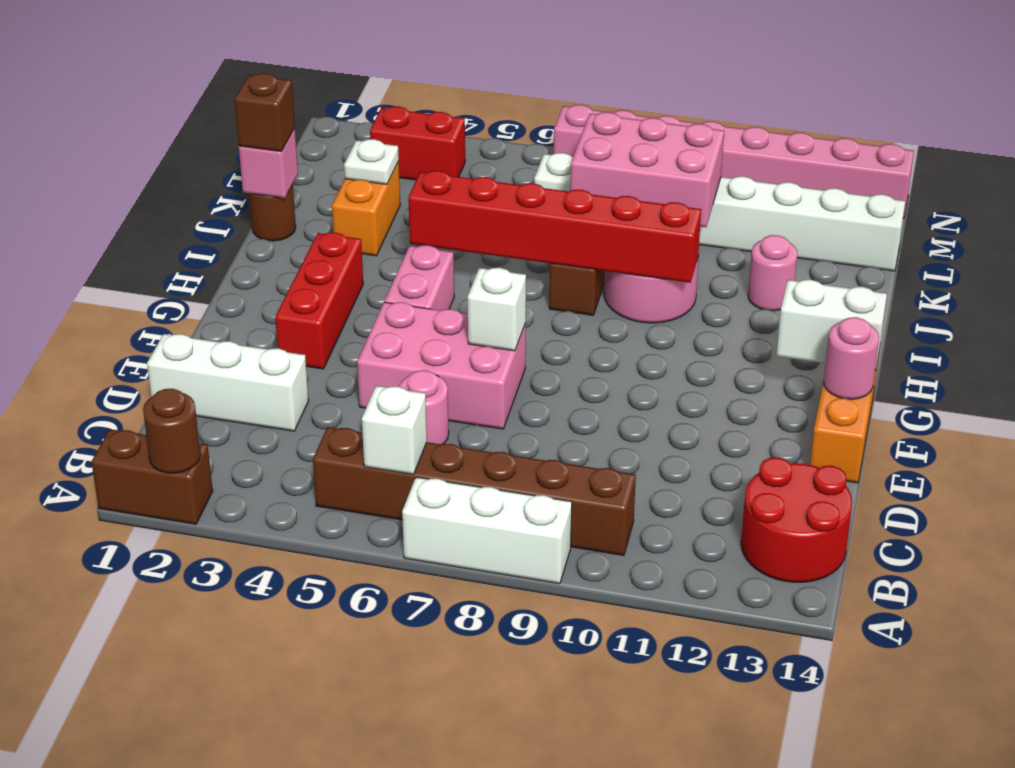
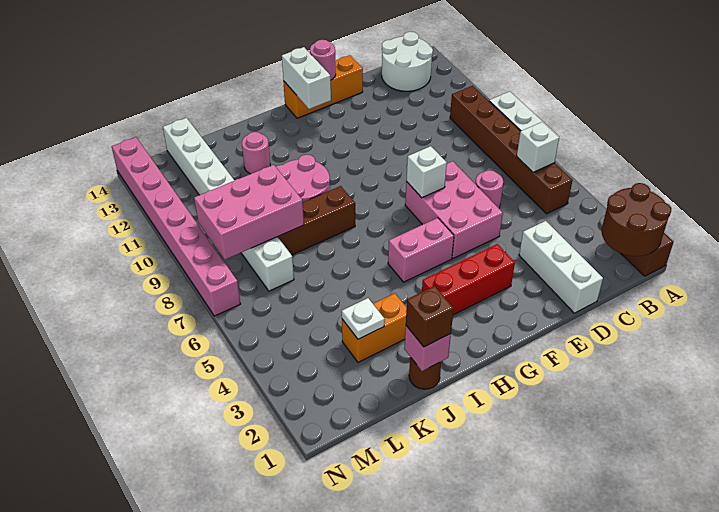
brown 1x1 round brick [143,389,201,473] -> brown 2x2 round brick [602,183,671,256]
red 2x2 round brick [741,458,852,582] -> white 2x2 round brick [382,32,433,91]
red 1x6 brick [408,171,701,283] -> none
pink 2x3 brick [570,112,724,227] -> pink 2x3 brick turned to [194,165,304,259]
red 1x2 brick [370,106,465,180] -> none

